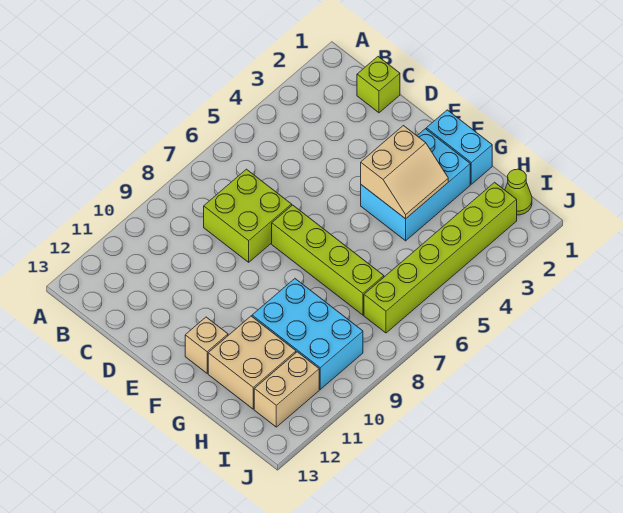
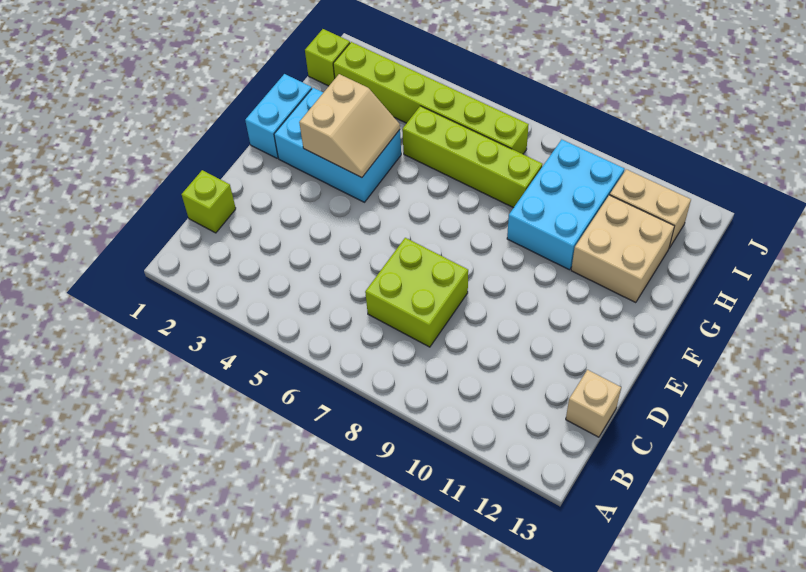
lime 1x4 brick [272,205,384,315] -> lime 1x4 brick turned to [402,106,542,208]
tan 2x2 slope [361,126,448,219] -> tan 2x2 slope turned to [299,74,400,178]
tan 1x1 brick [185,317,228,373] -> tan 1x1 brick moved to [566,370,621,437]
lime 1x1 cone [505,169,532,215] -> lime 1x1 brick [305,29,350,86]

